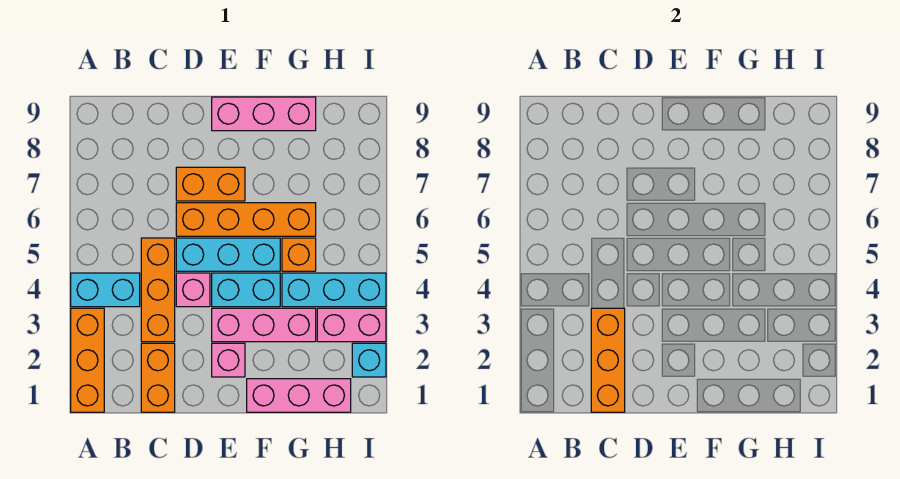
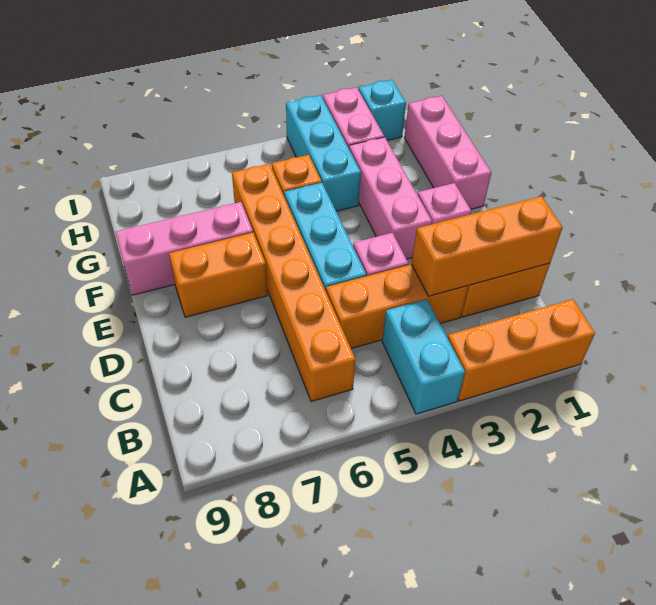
orange 1x4 brick [176,203,316,236] -> orange 1x6 brick [232,164,355,402]
orange 1x2 brick [176,167,245,201] -> orange 1x2 brick turned to [169,233,268,317]
cyan 1x2 brick [212,273,280,307] -> none
pink 1x3 brick [212,97,316,131] -> pink 1x3 brick turned to [116,202,253,295]

